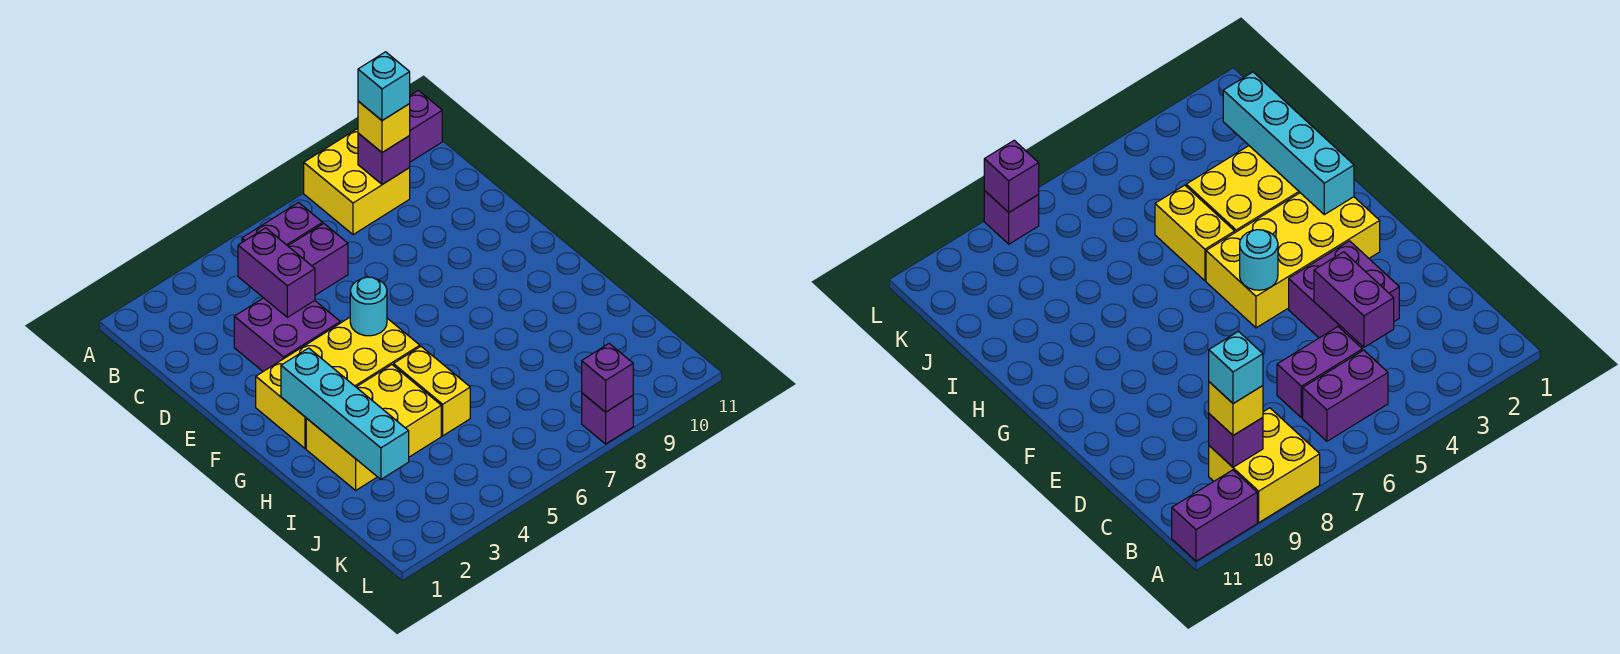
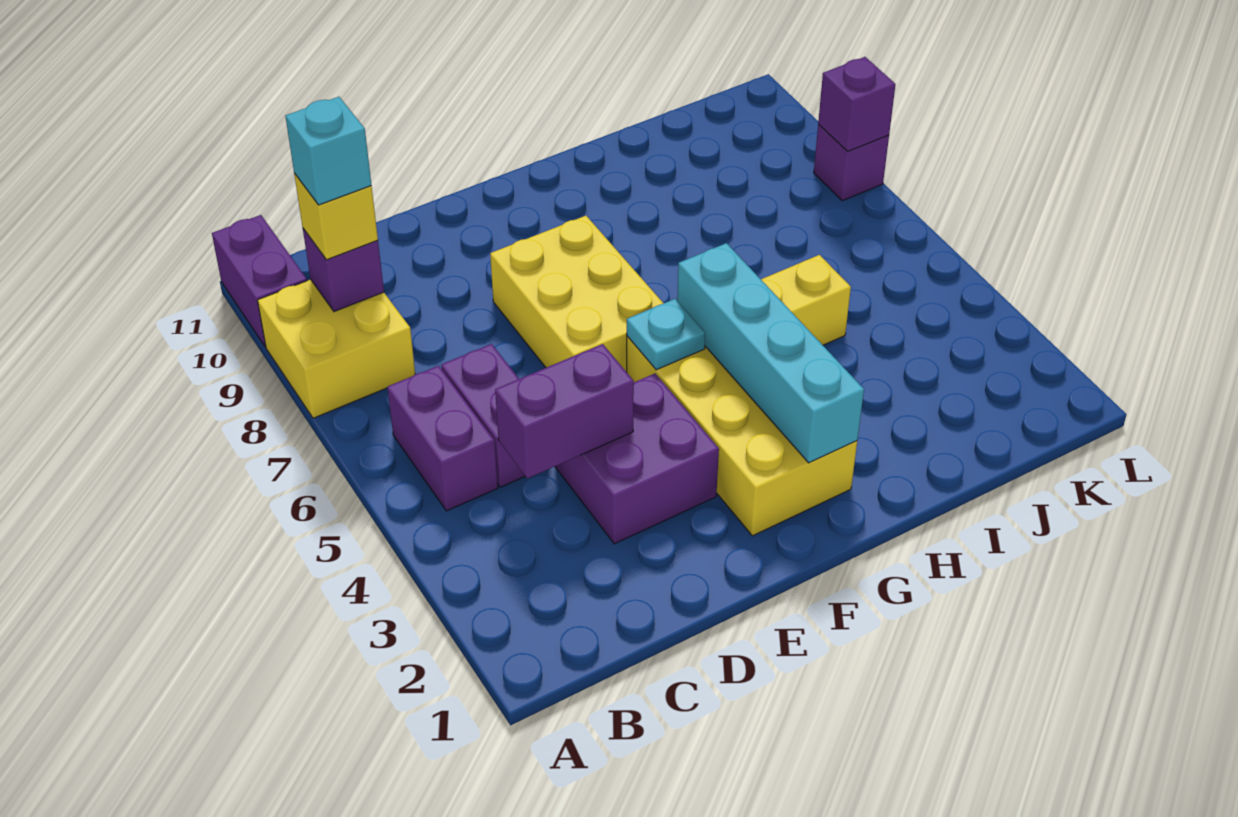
cyan 1x1 round brick [350,277,387,336] -> cyan 1x1 plate [627,299,705,370]
cyan 1x4 brick [281,348,409,479] -> cyan 1x4 brick turned to [677,243,864,463]
yellow 2x3 brick [306,365,441,490] -> yellow 2x3 brick moved to [490,216,663,372]

